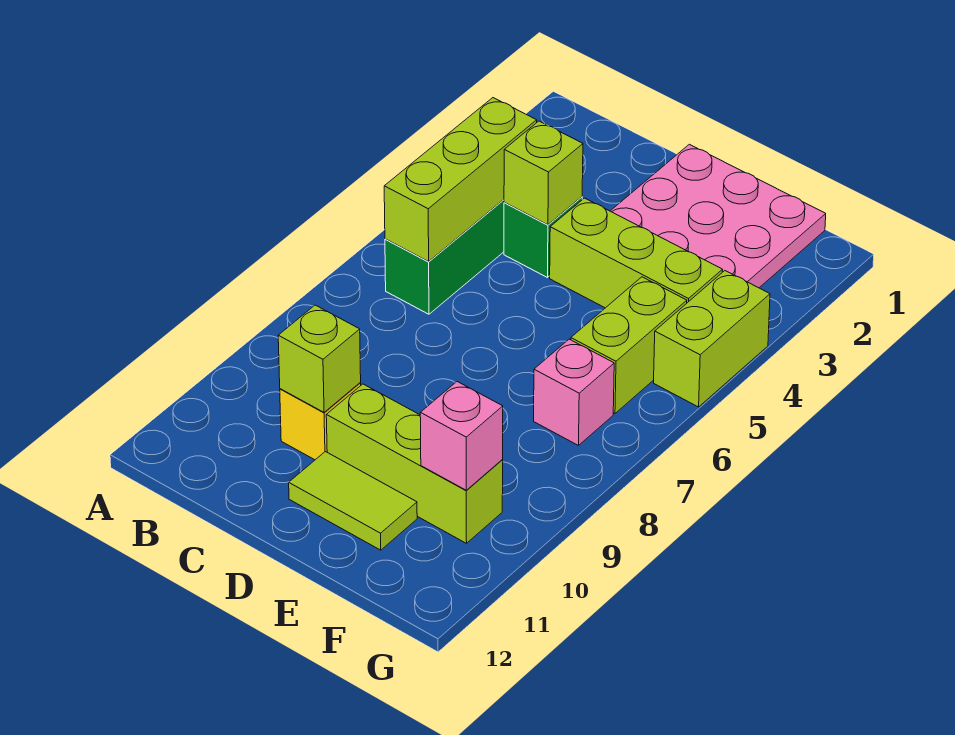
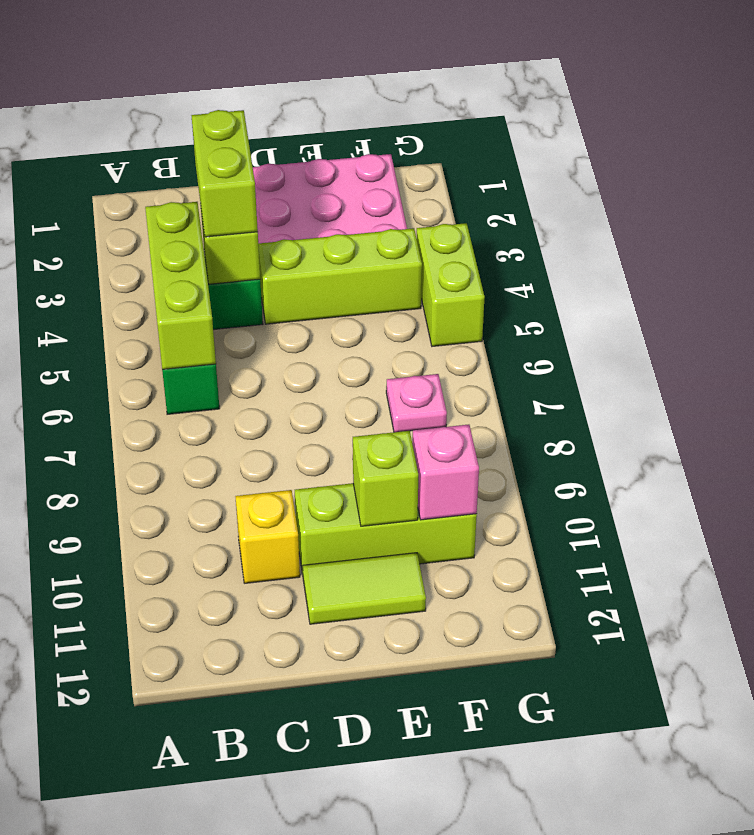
lime 1x1 brick [278,305,361,412] -> lime 1x1 brick moved to [353,431,418,526]
lime 1x2 brick [571,277,687,413] -> lime 1x2 brick moved to [191,110,258,237]
pink 1x1 brick [534,339,614,446] -> pink 1x1 plate [386,374,447,432]

